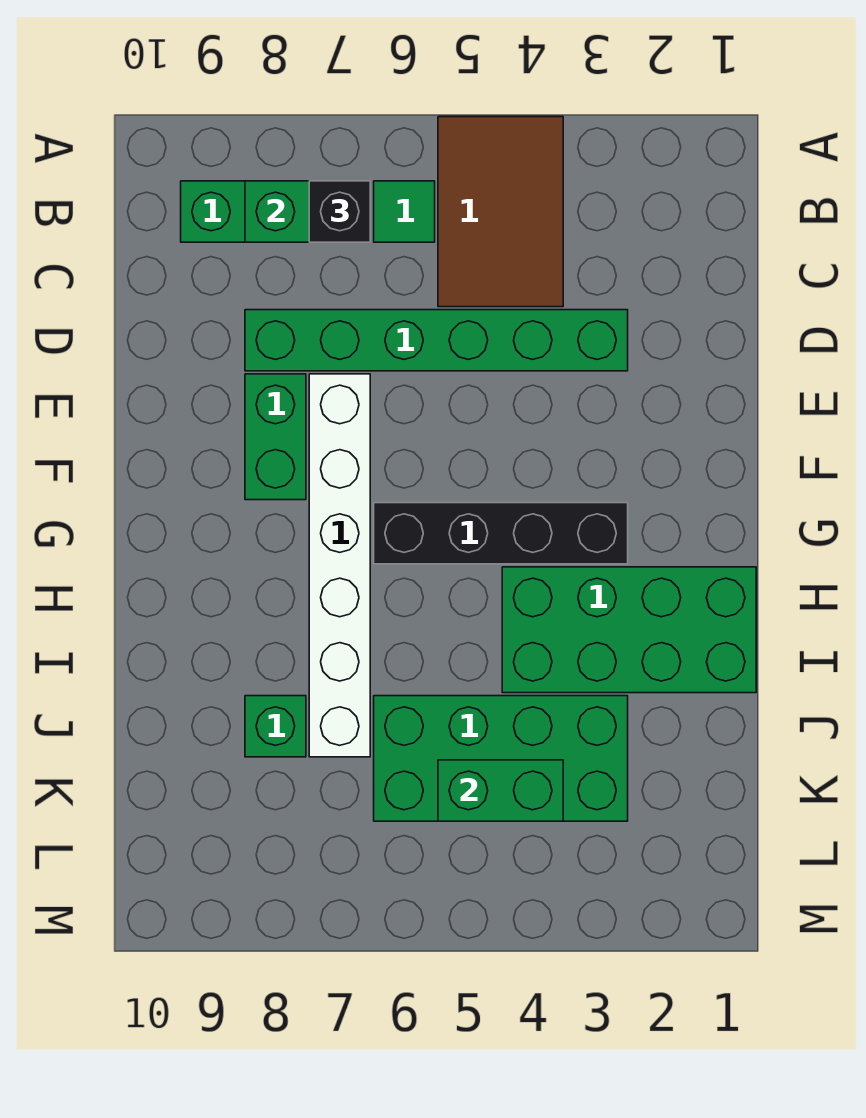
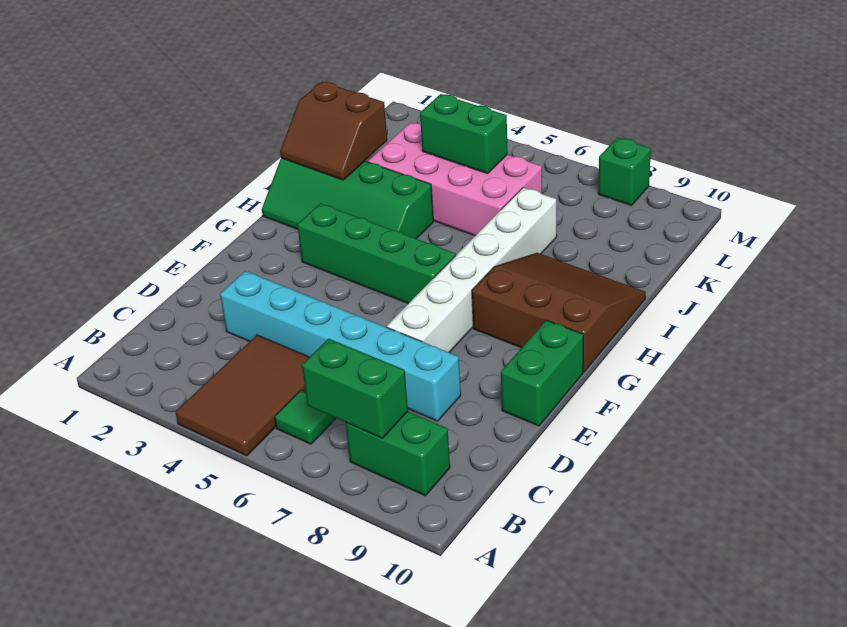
black 1x1 brick [309,181,370,242] -> none
green 1x6 brick [245,310,628,371] -> cyan 1x6 brick [220,271,461,421]
green 1x2 brick [245,374,306,500] -> green 1x2 brick moved to [501,320,584,426]
black 1x4 brick [374,503,628,564] -> green 1x4 brick [297,203,456,304]
none -> brown 3x3 slope [472,253,646,372]
green 2x4 brick [502,567,756,693] -> green 2x4 slope [262,158,433,239]
none -> brown 2x2 slope [280,82,387,180]
green 2x4 brick [374,696,628,821] -> pink 2x4 brick [368,122,542,236]
green 1x1 brick [245,696,306,757] -> green 1x1 brick moved to [598,138,651,206]

